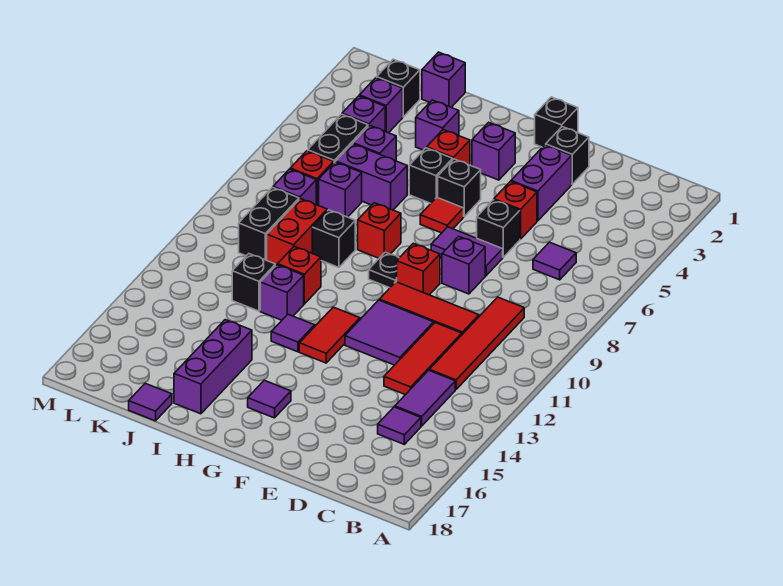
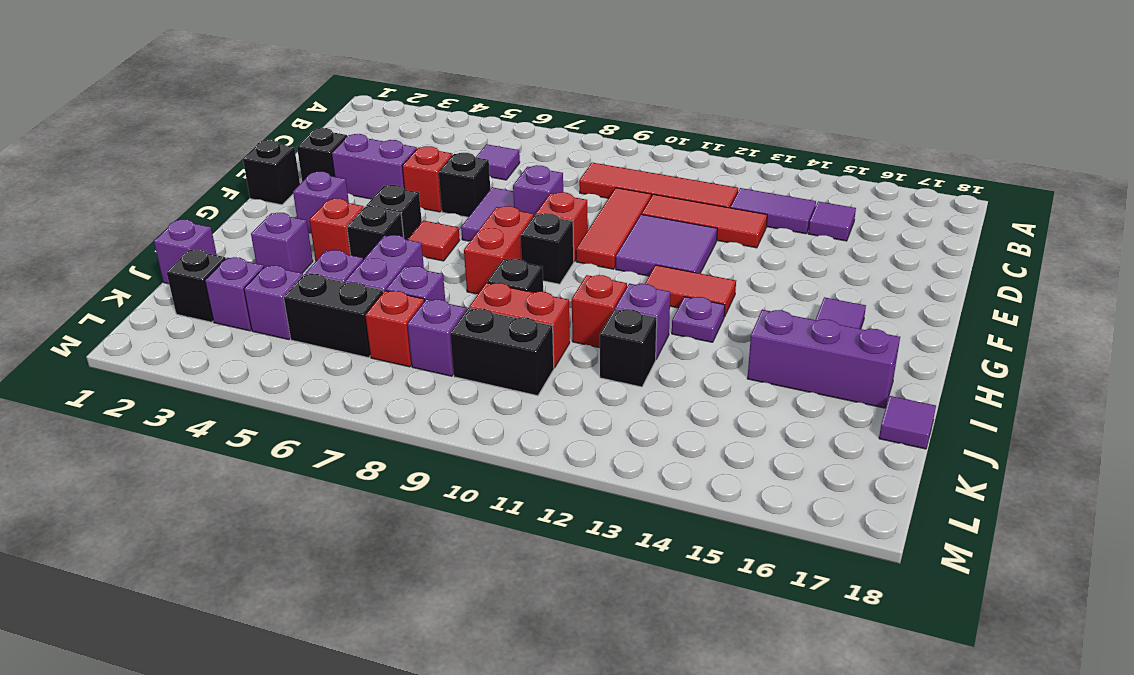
black 1x1 plate [369,252,399,288] -> black 1x1 brick [521,213,574,284]
red 1x1 brick [358,203,401,258] -> red 1x2 brick [464,206,534,294]
purple 1x1 tile [271,314,315,352] -> purple 1x1 plate [672,297,725,342]

